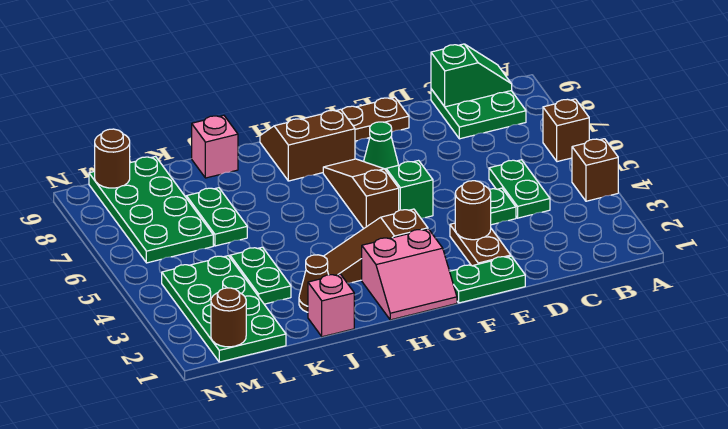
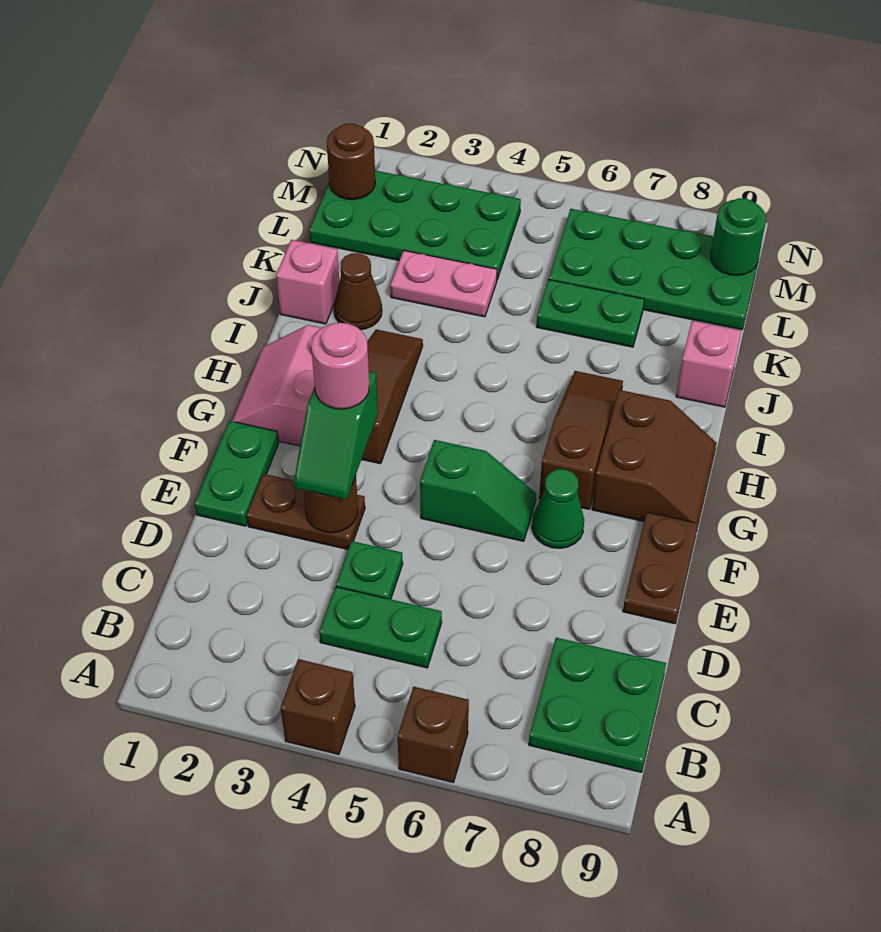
green 1x2 slope [431,44,512,107] -> green 1x2 slope moved to [294,372,378,500]
none -> pink 1x1 round brick [311,323,369,409]
brown 1x3 slope [323,159,399,229] -> brown 1x3 slope turned to [539,371,623,509]
green 1x2 plate [230,247,291,304] -> pink 1x2 plate [390,250,497,317]
brown 1x1 round brick [95,129,130,188] -> green 1x1 round brick [711,198,766,276]

